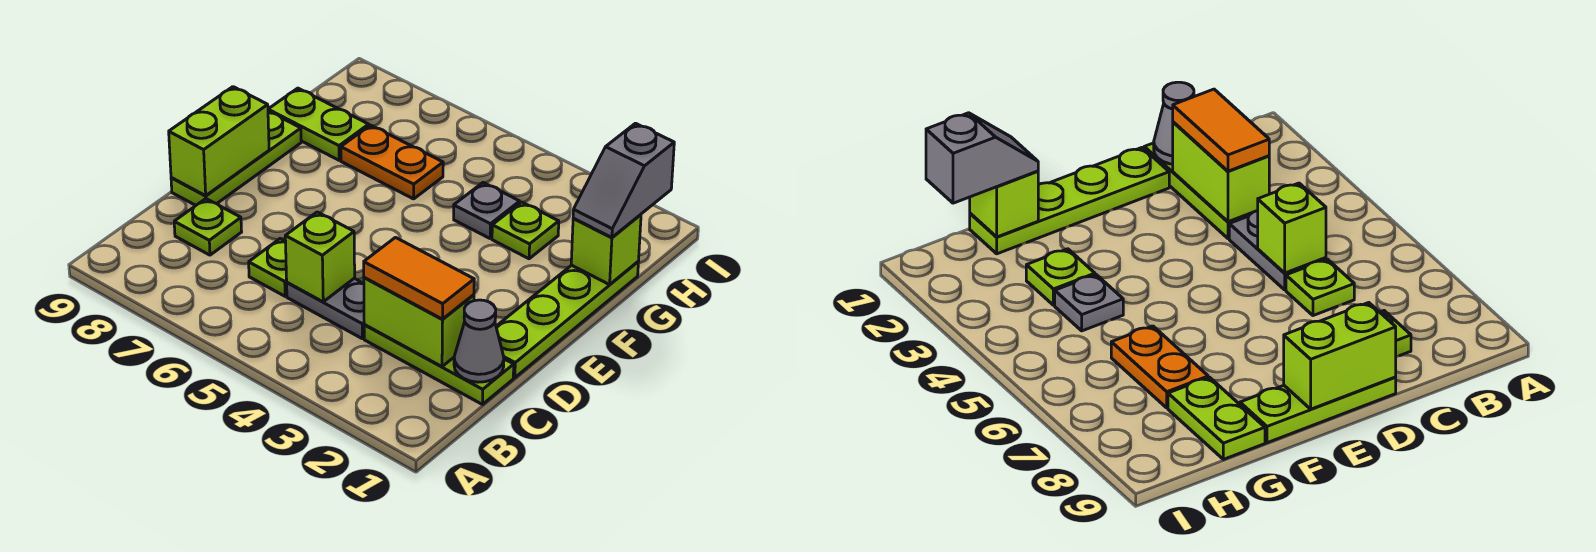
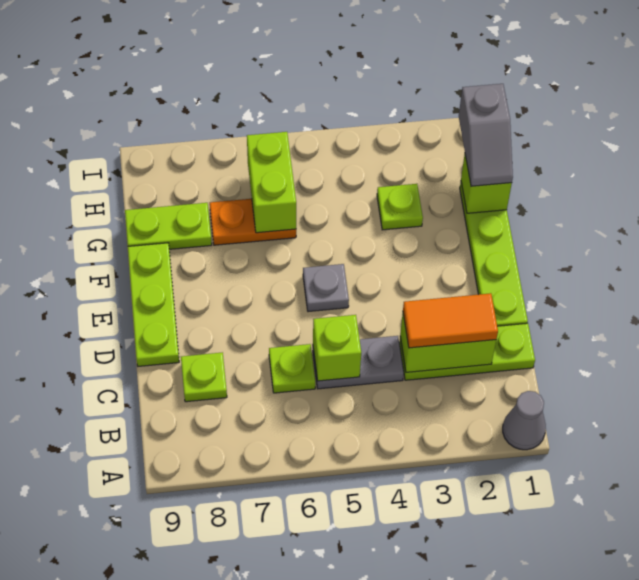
grey 1x1 cone [454,300,504,382] -> grey 1x1 cone moved to [503,391,546,450]
lime 1x2 brick [169,87,269,196] -> lime 1x2 brick moved to [247,132,296,233]
grey 1x1 plate [454,183,520,238] -> grey 1x1 plate moved to [303,264,349,312]

